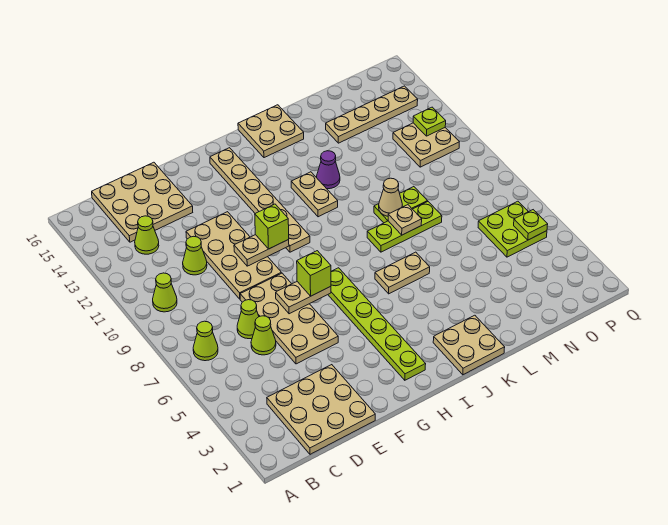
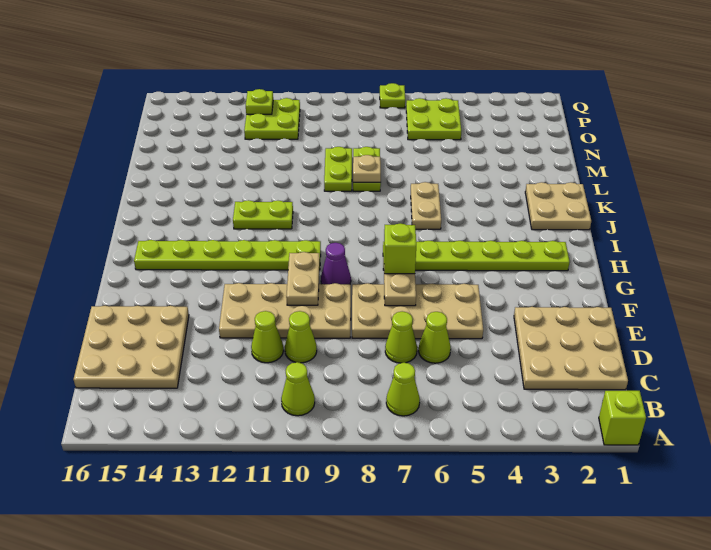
lime 1x1 cone [135,216,159,254] -> lime 1x1 cone moved to [285,311,317,363]
lime 1x1 brick [255,204,289,249] -> lime 1x1 brick moved to [599,391,646,445]
tan 1x6 plate [210,148,310,252] -> lime 1x6 plate [134,240,321,270]
tan 1x2 plate [291,172,338,217] -> lime 1x2 plate [233,200,293,229]
tan 2x2 plate [238,105,304,158] -> none
lime 1x3 plate [367,202,442,252] -> lime 1x2 plate [353,147,381,191]
purple 1x1 cone [316,151,340,189] -> purple 1x1 cone moved to [321,243,351,284]
tan 1x1 cone [379,178,402,216] -> none
tan 1x4 plate [326,86,418,143] -> none
tan 2x2 plate [393,123,459,167] -> lime 2x2 plate [244,98,300,139]
lime 1x1 plate [514,210,548,240] -> lime 1x1 plate moved to [380,83,405,108]

